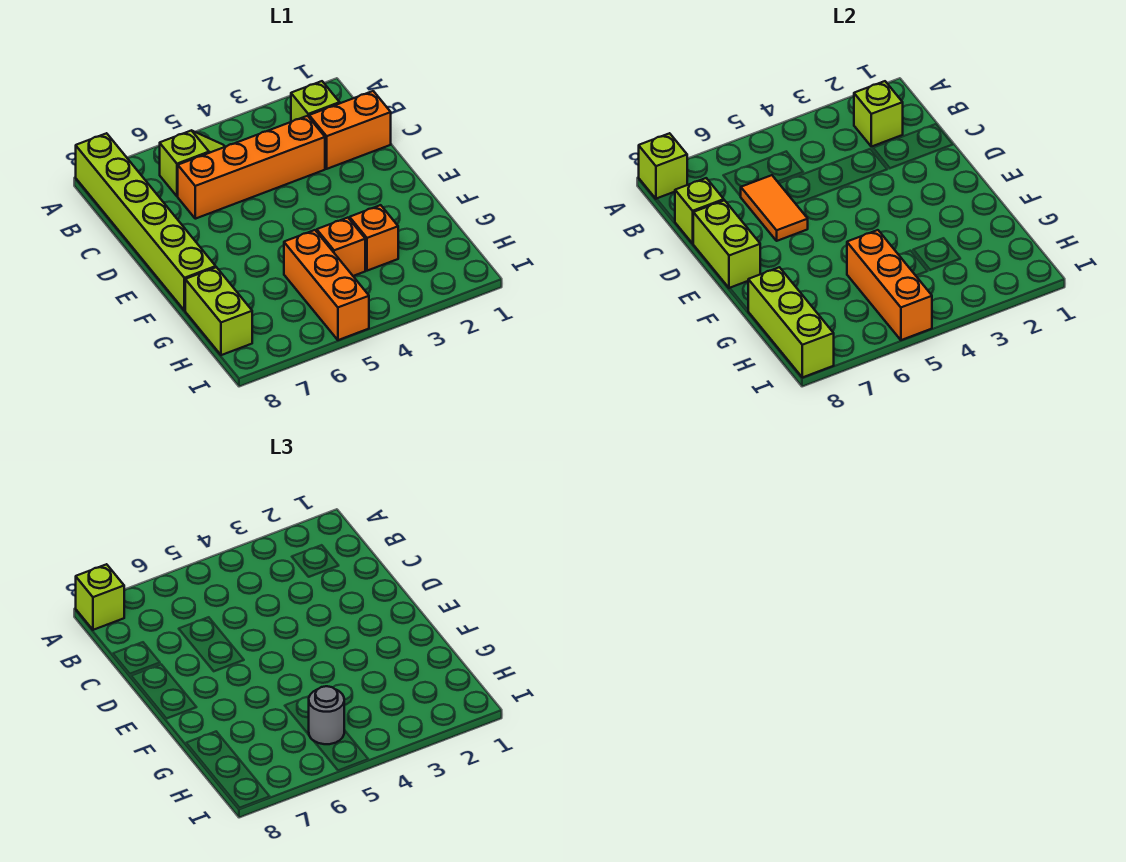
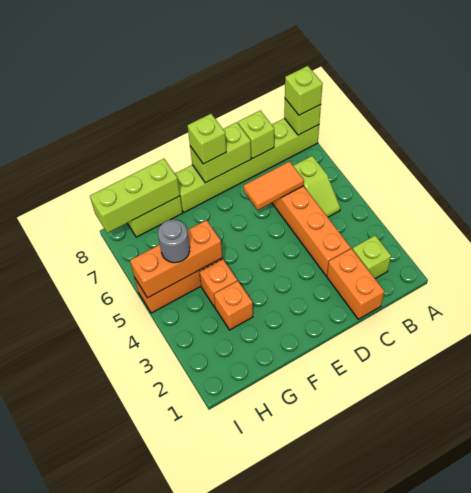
lime 1x1 brick [854,81,903,147] -> lime 1x1 brick moved to [188,114,226,164]

